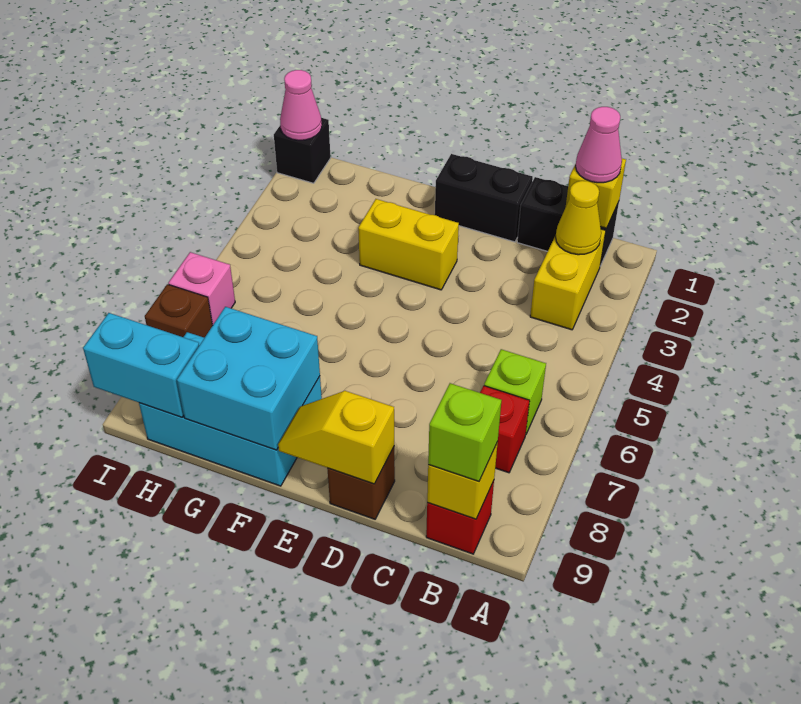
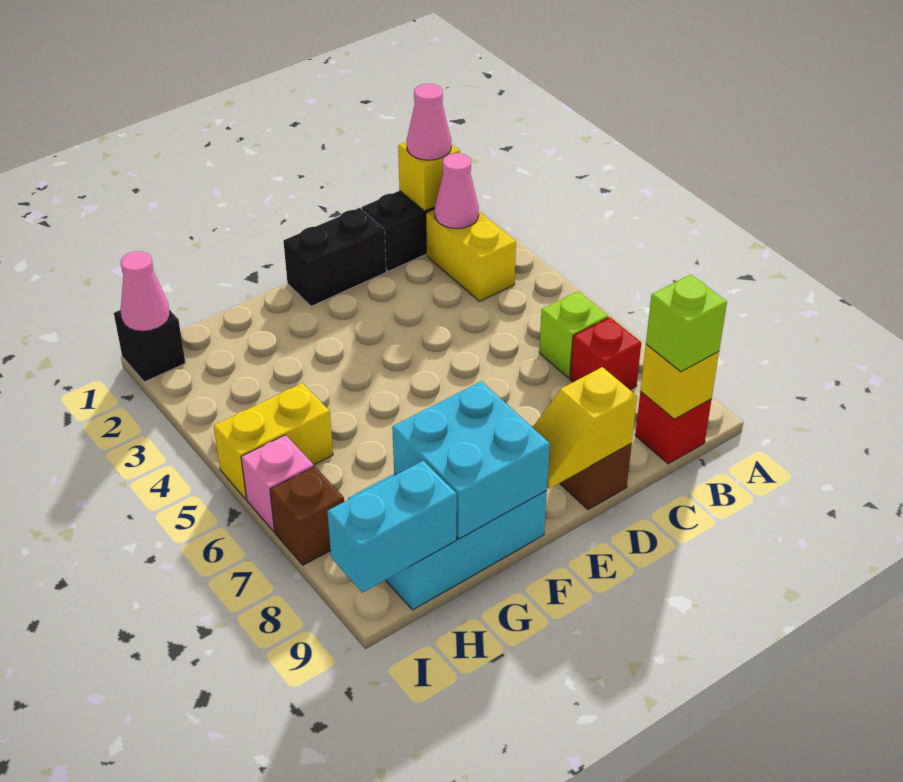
yellow 1x1 cone [556,181,601,255] -> pink 1x1 cone [435,153,479,229]
yellow 1x2 brick [358,199,459,290] -> yellow 1x2 brick moved to [214,383,333,499]

